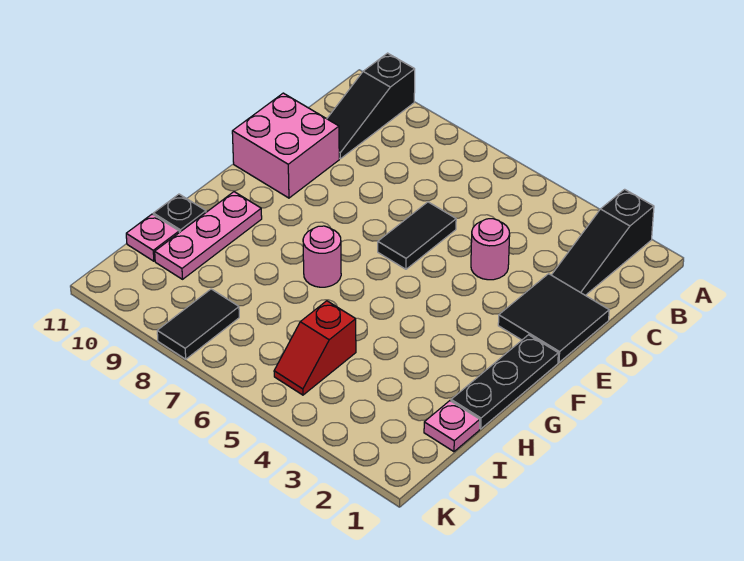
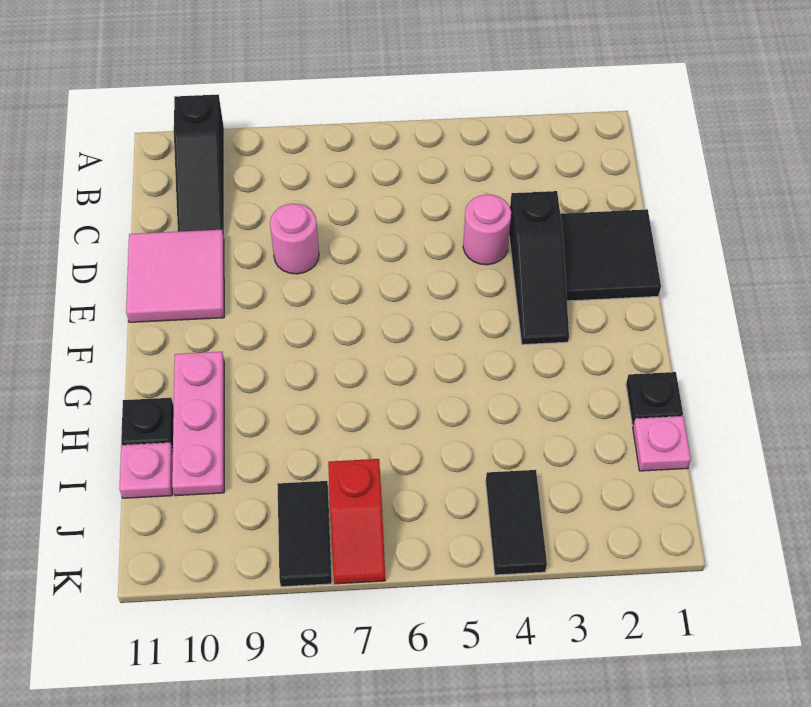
black 1x3 slope [552,189,654,295] -> black 1x3 slope moved to [509,191,569,345]
black 1x2 tile [378,202,456,269] -> black 1x2 tile moved to [486,470,547,575]
pink 2x2 brick [232,93,339,198] -> pink 2x2 tile [126,230,224,322]
black 1x3 plate [451,335,558,429] -> black 1x1 plate [626,372,683,426]
pink 1x1 round brick [303,226,341,287] -> pink 1x1 round brick moved to [270,203,319,274]
red 1x2 slope [274,301,356,395] -> red 1x2 slope moved to [328,459,385,584]

